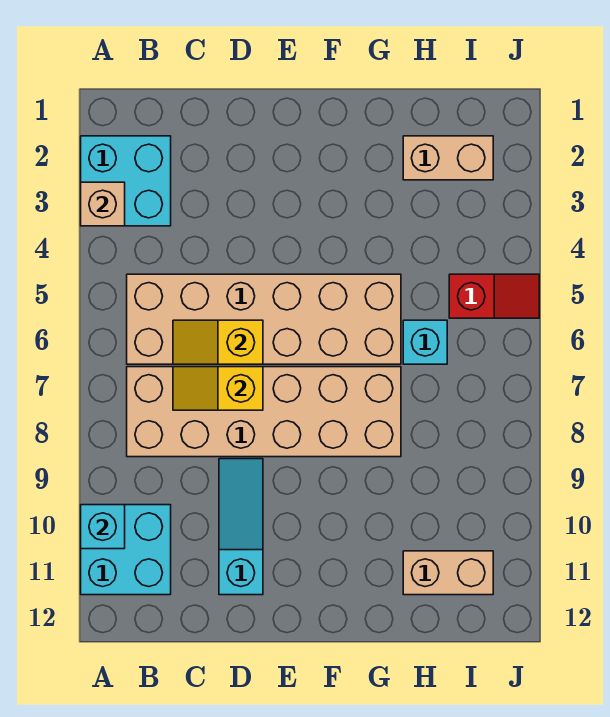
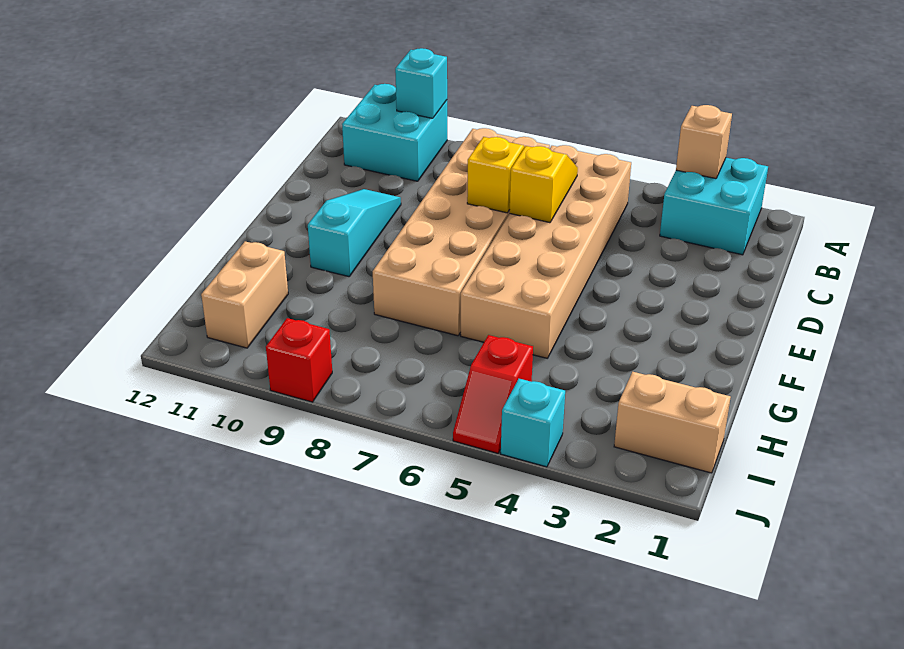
cyan 1x3 slope [219,459,263,595] -> cyan 1x3 slope turned to [308,189,401,277]
tan 1x2 brick [403,136,493,180] -> tan 1x2 brick turned to [614,372,731,473]
cyan 1x1 brick [403,320,447,364] -> cyan 1x1 brick moved to [501,379,565,467]
none -> red 1x1 brick [266,318,332,402]

